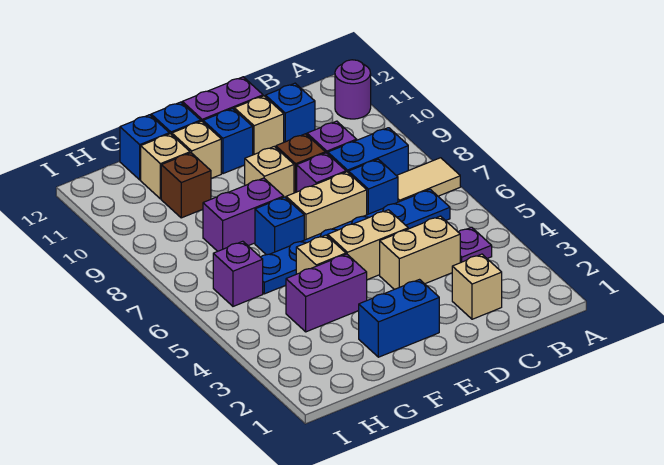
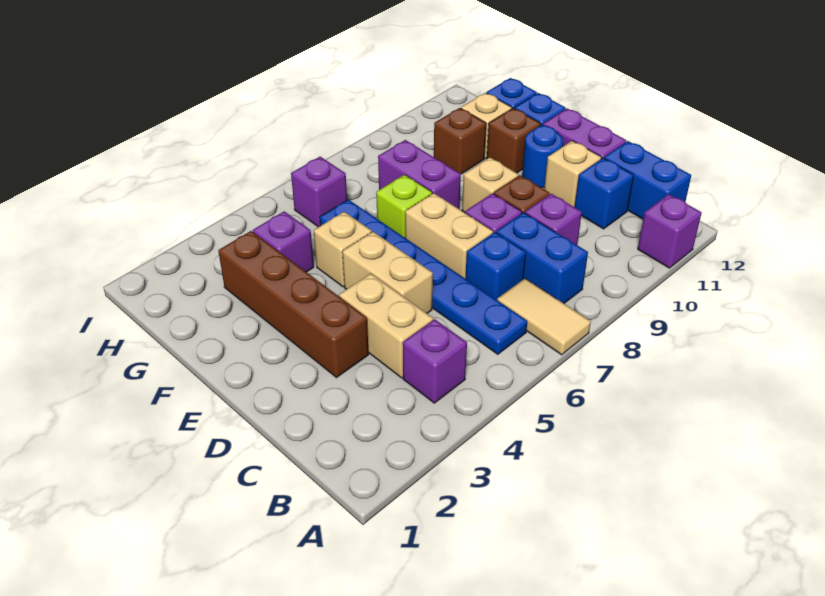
purple 1x1 round brick [335,60,371,119] -> purple 1x1 brick [638,194,701,268]
purple 1x1 plate [458,227,492,263] -> purple 1x1 brick [403,319,467,403]
tan 1x1 brick [452,254,502,319] -> none
none -> brown 1x4 brick [218,231,369,378]
blue 1x2 brick [359,280,439,357] -> blue 1x2 brick moved to [604,141,691,219]
blue 1x1 brick [203,109,253,174] -> blue 1x1 round brick [522,126,563,188]
purple 1x2 brick [286,254,367,332] -> purple 1x1 brick [253,211,314,272]
blue 1x1 brick [255,197,304,255] -> lime 1x1 brick [376,175,432,237]
tan 1x1 brick [172,121,221,179] -> brown 1x1 brick [487,108,541,173]

